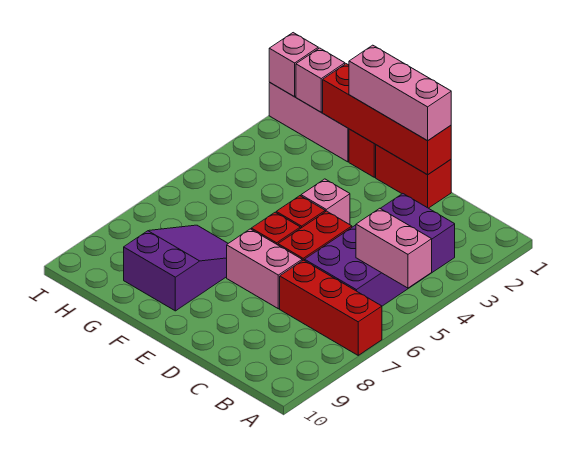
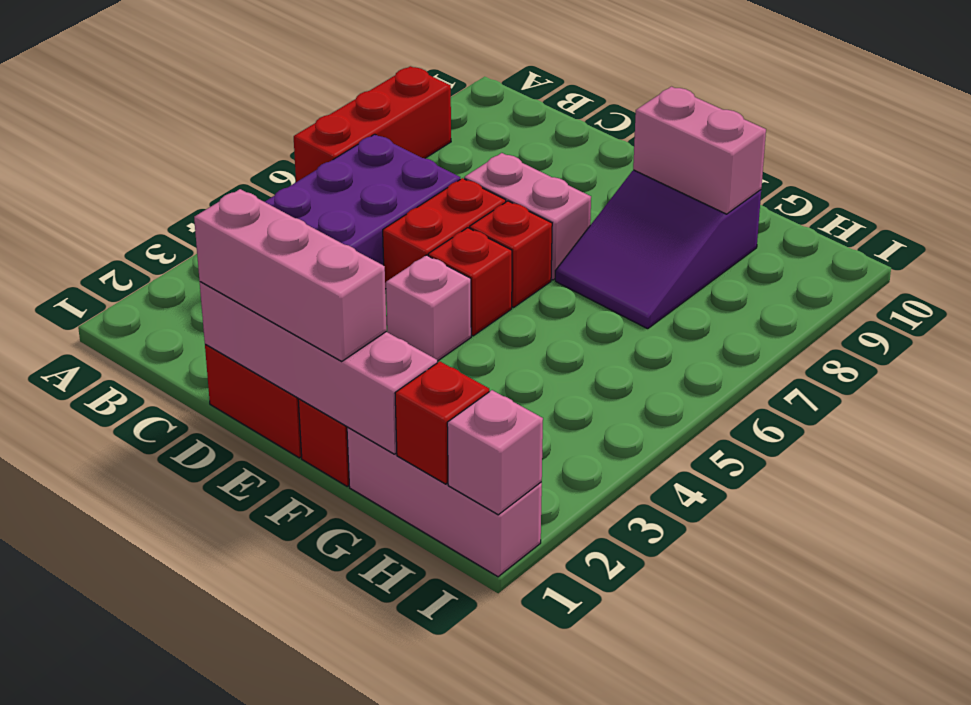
pink 1x2 brick [356,208,432,288] -> pink 1x2 brick moved to [633,87,766,214]
red 1x3 brick [280,260,382,355] -> red 1x3 brick turned to [294,66,451,182]
red 1x4 brick [323,64,451,175] -> pink 1x4 brick [200,282,437,454]
pink 1x1 brick [296,48,345,112] -> red 1x1 brick [395,361,489,484]

